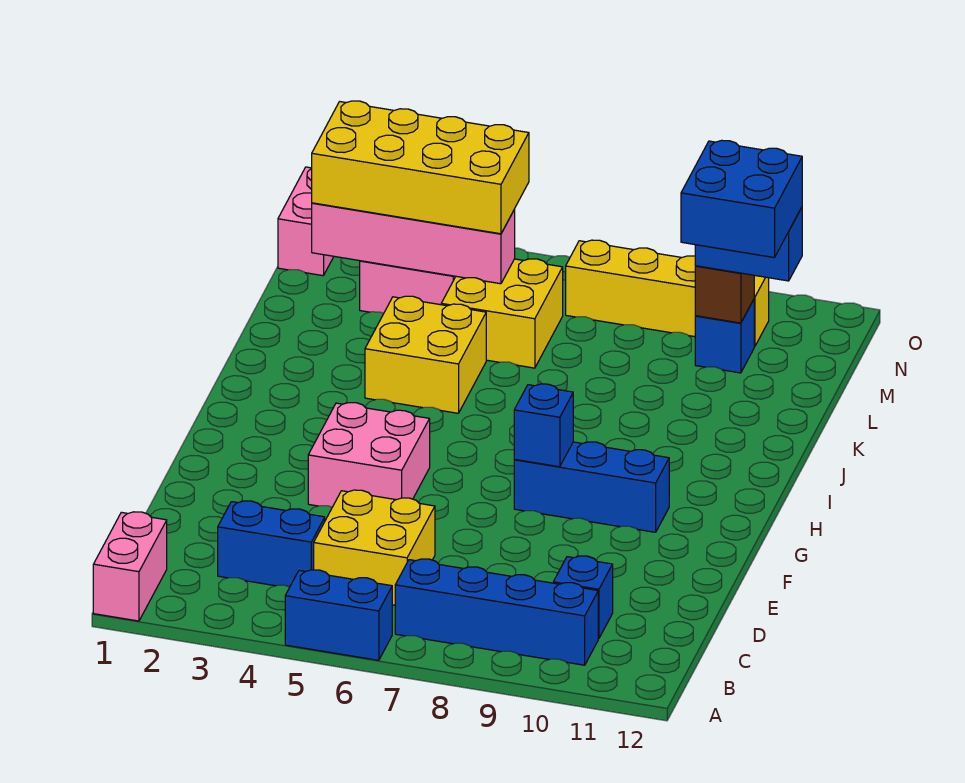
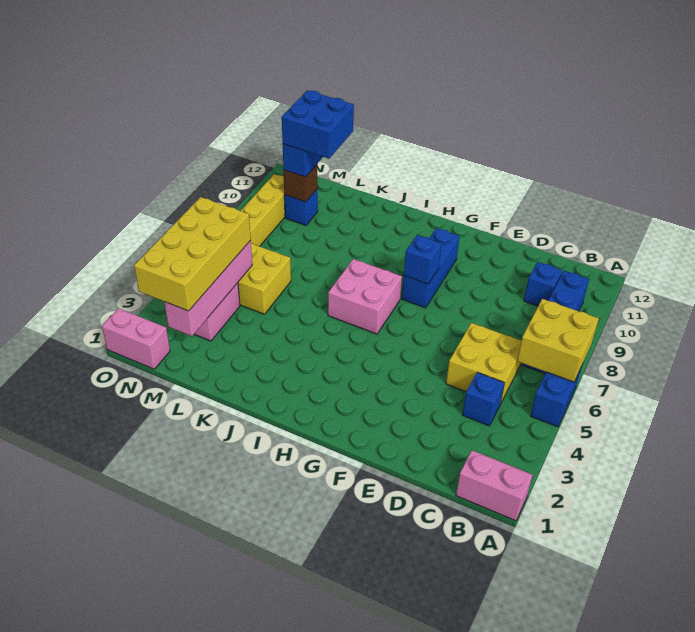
blue 1x2 brick [218,501,325,587] -> blue 1x1 brick [463,372,504,426]
pink 2x2 brick [308,403,430,507] -> pink 2x2 brick moved to [328,259,402,334]
yellow 2x2 brick [365,296,486,413] -> yellow 2x2 brick moved to [517,299,599,382]

